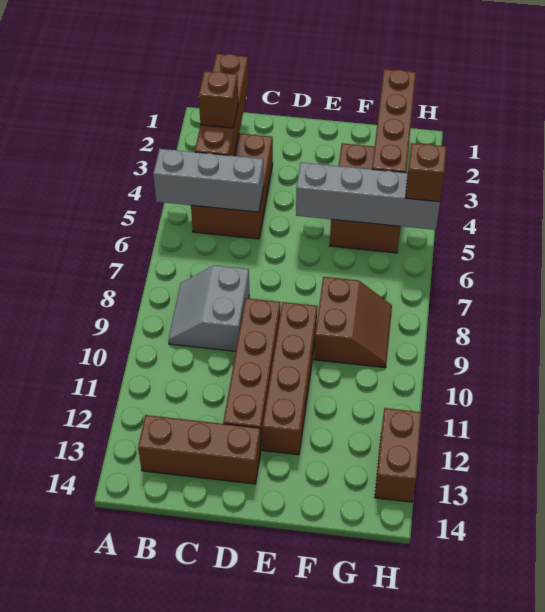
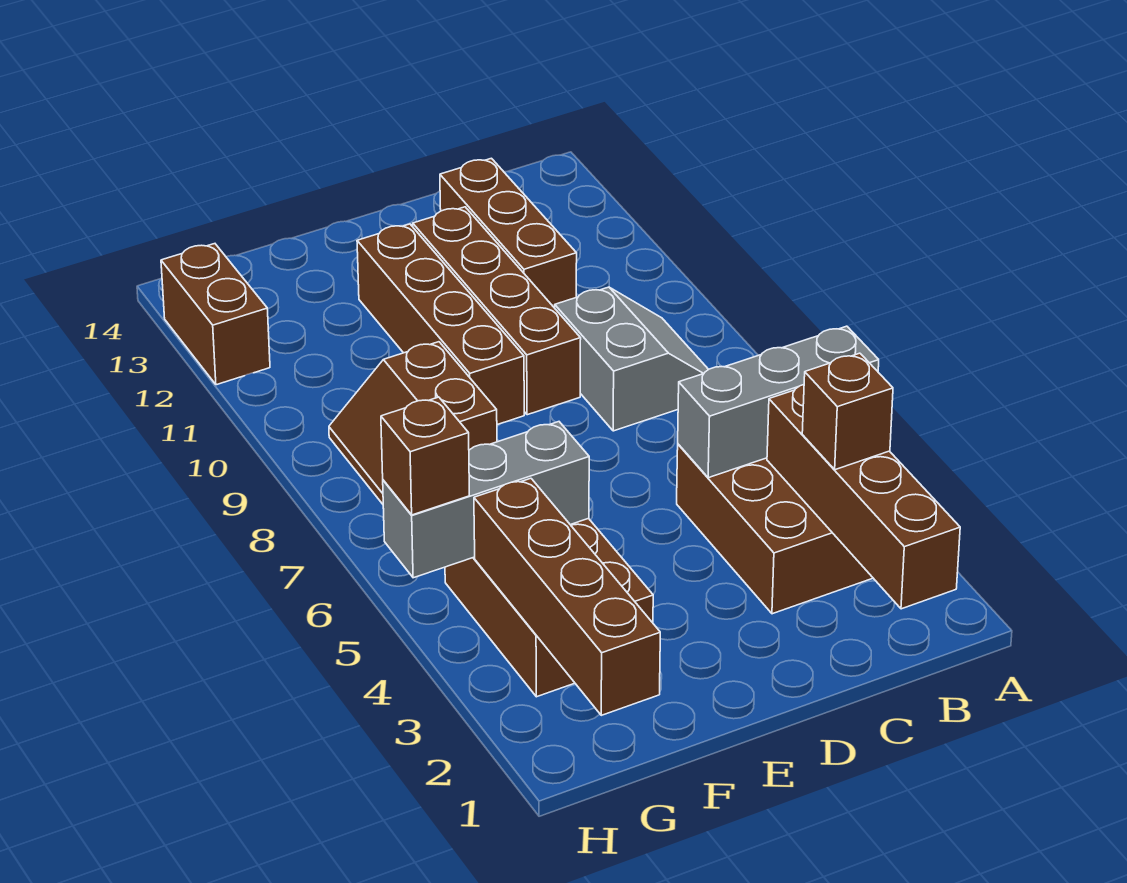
brown 1x3 brick [138,415,261,484] -> brown 1x3 brick turned to [440,158,577,308]
grey 1x4 brick [296,162,440,230] -> grey 1x3 brick [383,422,589,578]

